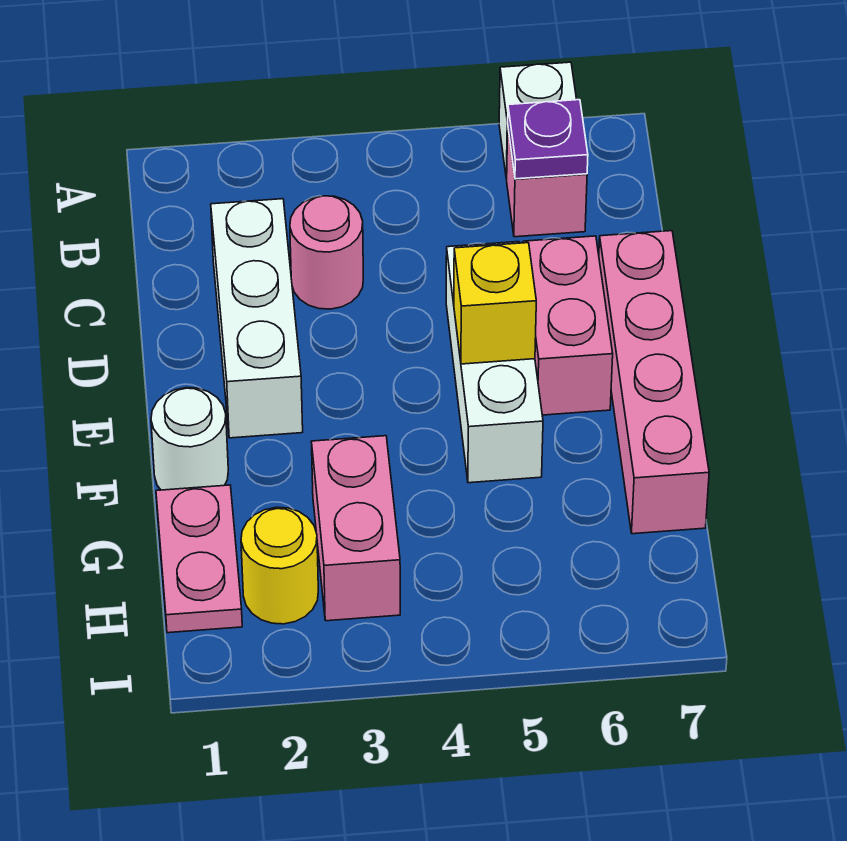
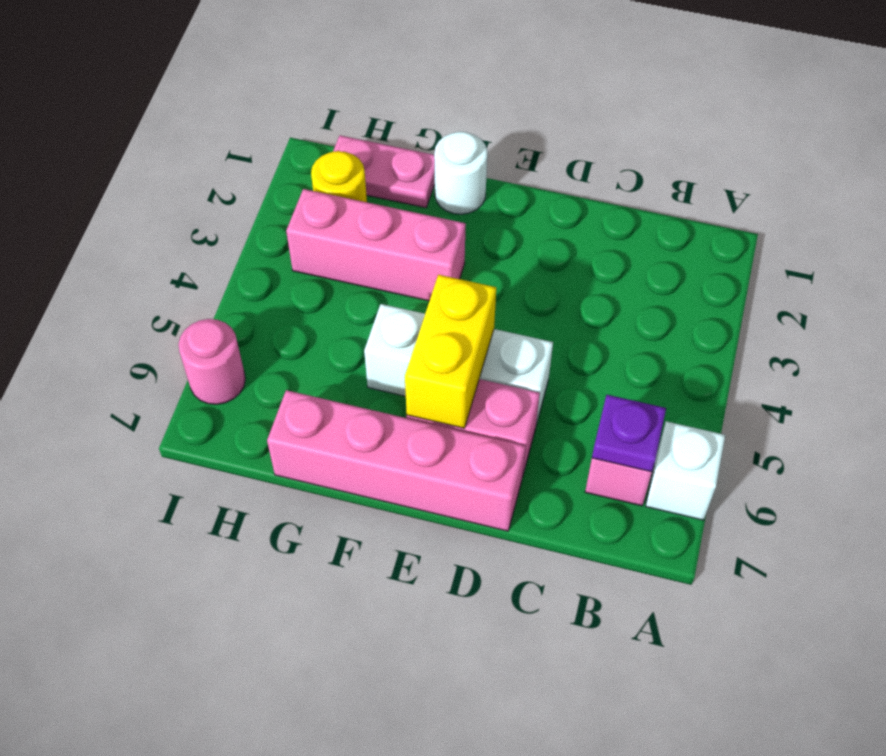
white 1x3 brick [211,199,303,438] -> none
pink 1x1 round brick [290,196,363,309] -> pink 1x1 round brick moved to [178,319,245,404]
yellow 1x1 brick [454,243,536,364] -> yellow 1x2 brick [405,275,496,428]
pink 1x2 brick [311,436,400,621] -> pink 1x3 brick [286,189,466,301]

